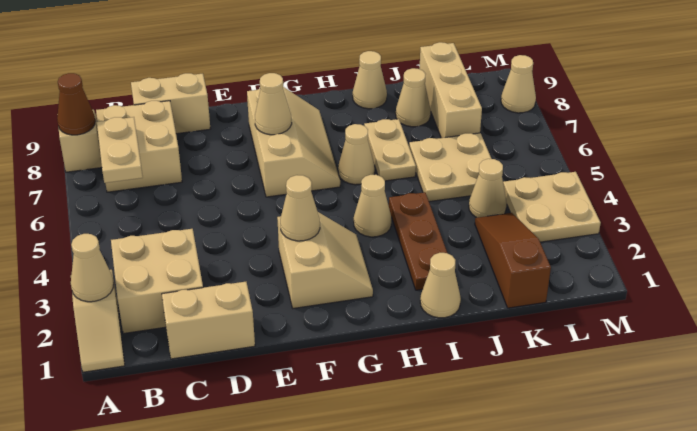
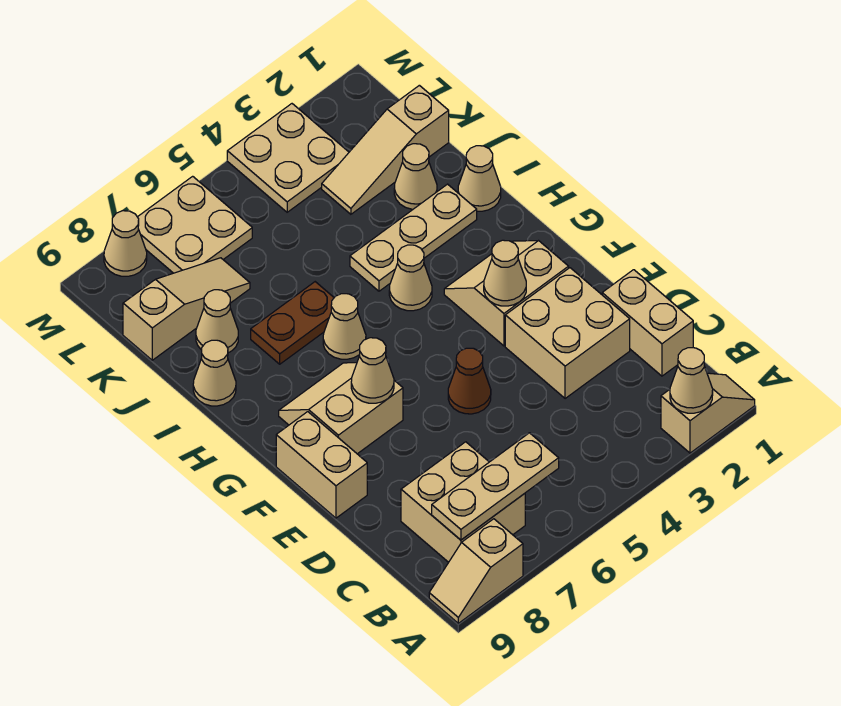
brown 1x1 cone [57,73,95,135] -> brown 1x1 cone moved to [448,348,491,414]
tan 2x2 brick [111,229,203,334] -> tan 2x2 brick moved to [505,268,630,399]
tan 1x2 plate [97,117,143,183] -> tan 1x3 plate [432,433,559,540]
tan 1x2 brick [131,73,210,134] -> tan 1x2 brick moved to [276,412,367,518]
tan 2x3 slope [247,87,340,197] -> tan 2x2 slope [279,363,403,454]
brown 1x3 plate [389,192,447,290] -> tan 1x3 plate [350,184,477,291]
tan 1x2 plate [364,119,416,181] -> brown 1x2 plate [251,282,334,364]
tan 2x2 plate [409,133,491,202] -> tan 2x2 plate moved to [138,176,252,273]
brown 1x3 slope [475,213,551,308] -> tan 1x3 slope [322,85,449,214]
tan 1x1 cone [469,159,507,218] -> tan 1x1 cone moved to [394,144,437,209]
tan 1x3 brick [419,42,482,138] -> tan 1x3 slope [123,258,250,360]

